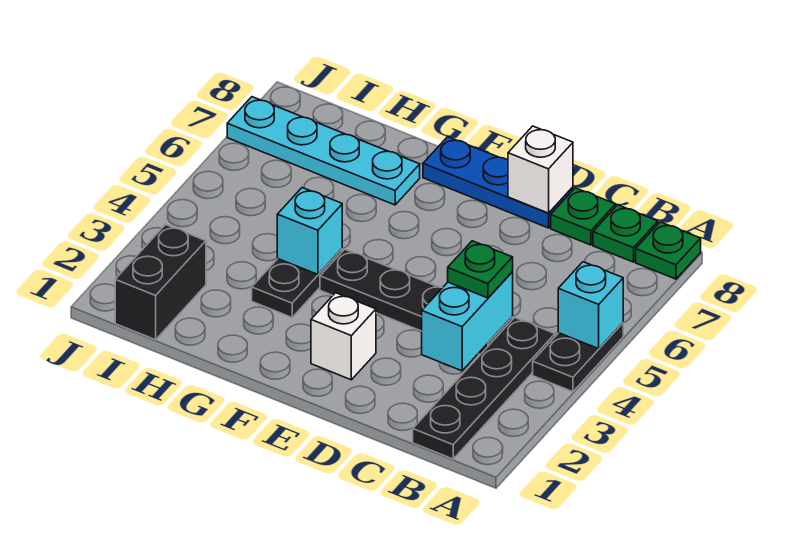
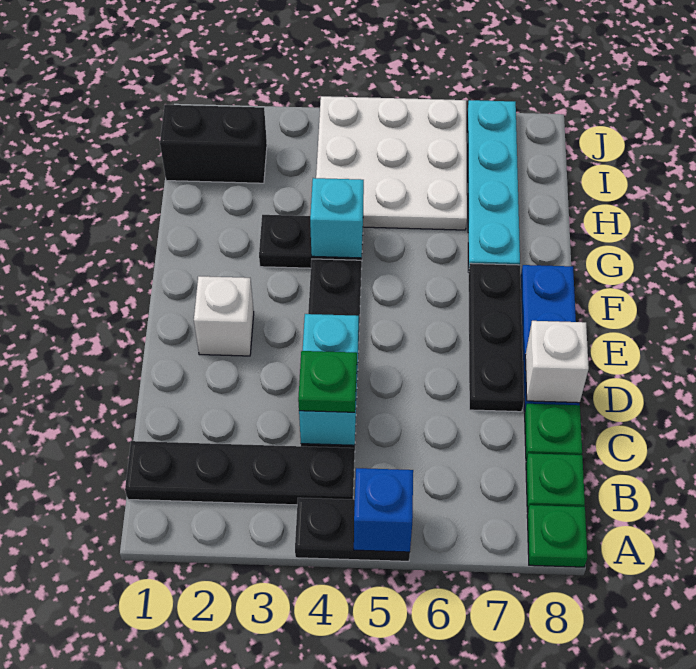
cyan 1x1 brick [558,262,623,349] -> blue 1x1 brick [354,468,413,552]
cyan 1x2 brick [422,272,513,371] -> cyan 1x2 brick turned to [299,314,359,445]
none -> black 1x3 plate [468,263,524,412]
none -> white 3x3 plate [316,96,467,230]

